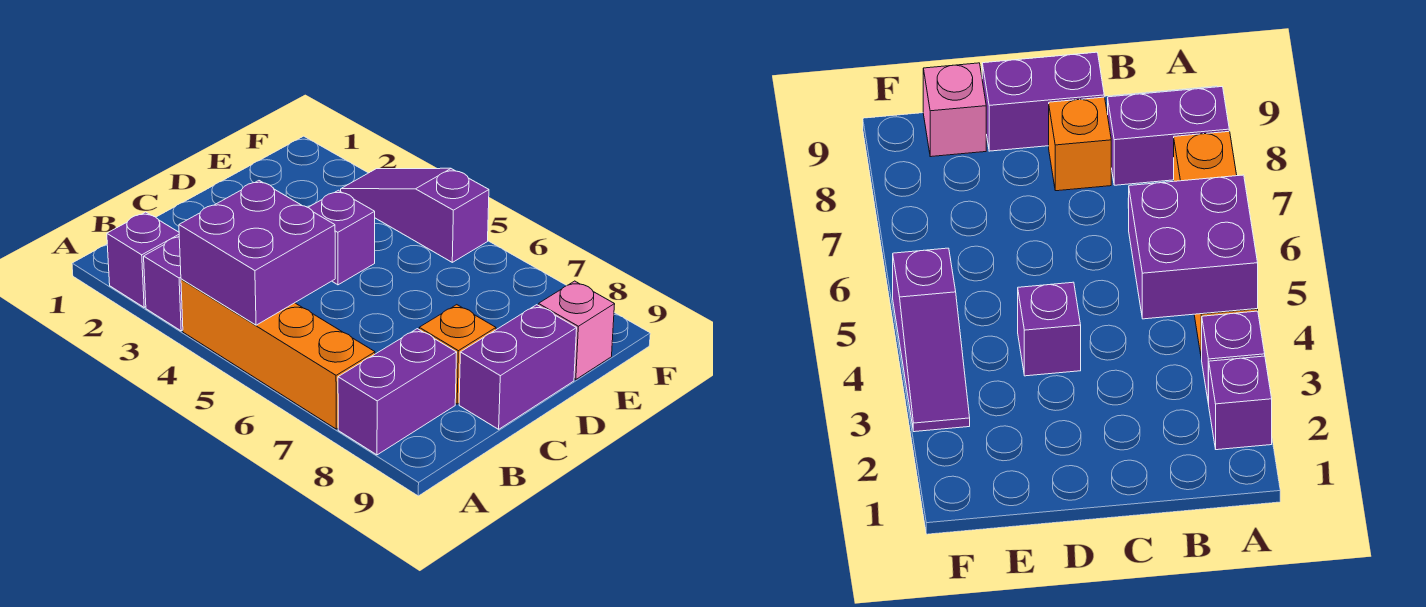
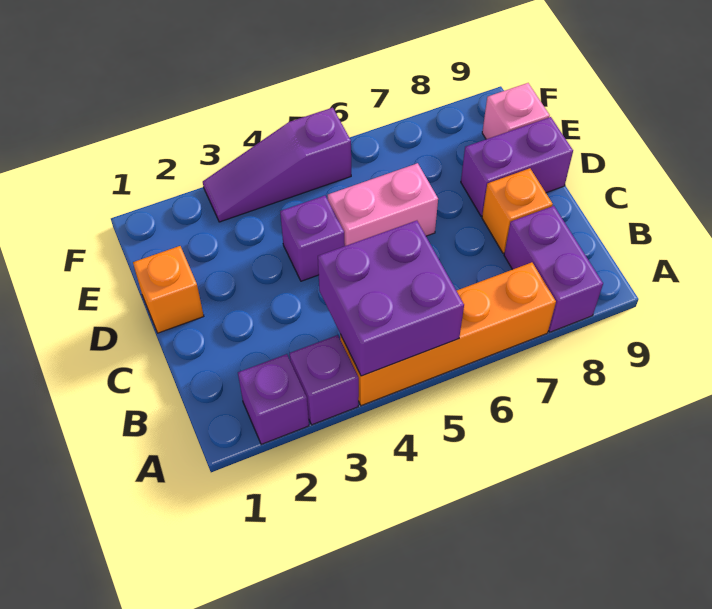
purple 1x2 brick [459,305,577,429] -> purple 1x2 brick turned to [461,117,573,216]
none -> orange 1x1 brick [133,246,204,333]
none -> pink 1x2 brick [328,163,438,246]

